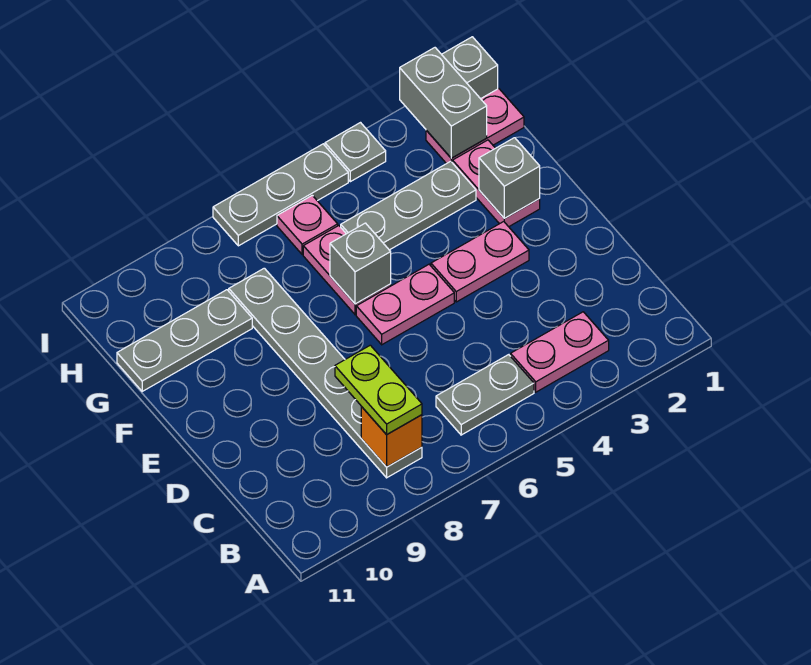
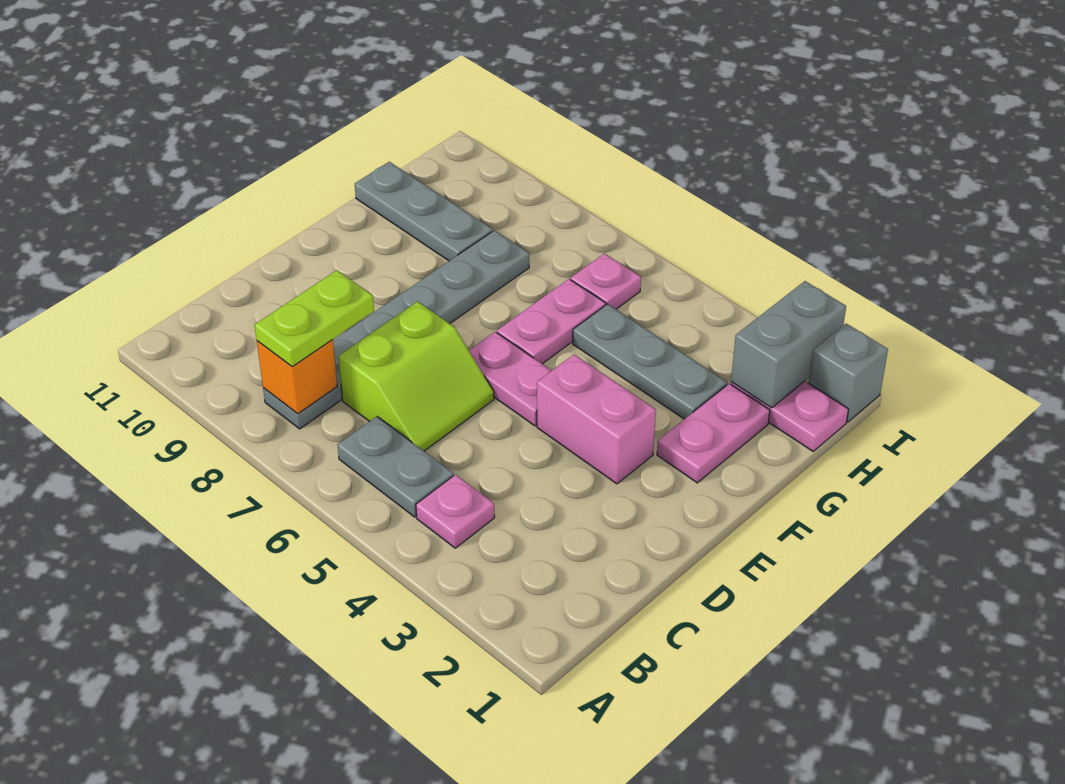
pink 1x2 plate [511,312,609,392] -> pink 1x1 plate [416,475,495,548]
none -> lime 2x2 slope [338,301,494,451]
pink 1x2 plate [431,222,529,302] -> pink 1x2 brick [537,354,656,484]
grey 1x1 brick [479,138,540,218] -> none
grey 1x1 brick [330,223,391,304] -> none
grey 1x1 plate [325,123,386,182] -> none
grey 1x3 plate [213,144,348,246] -> none

